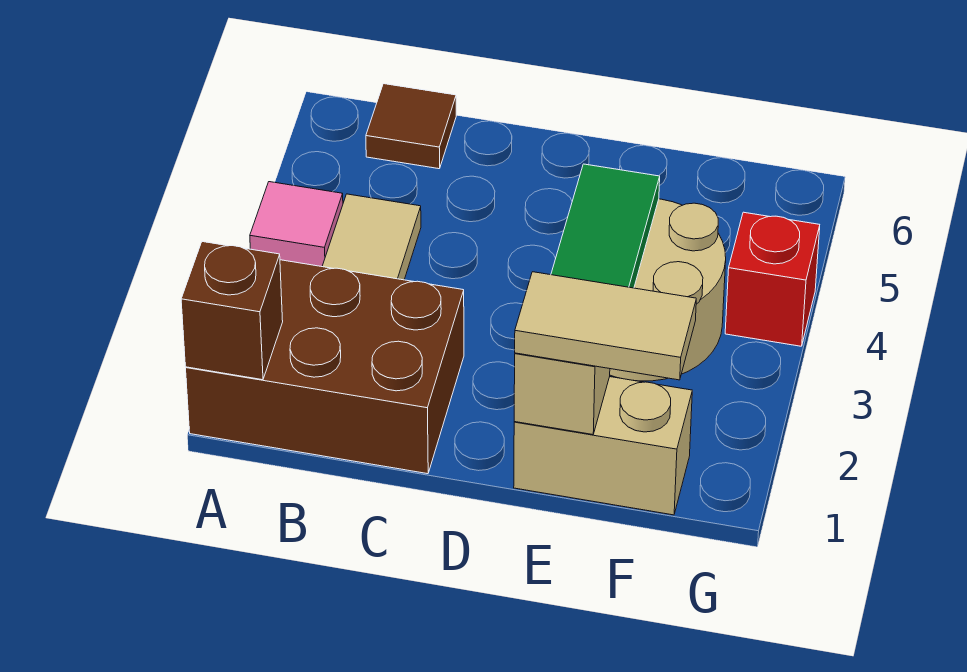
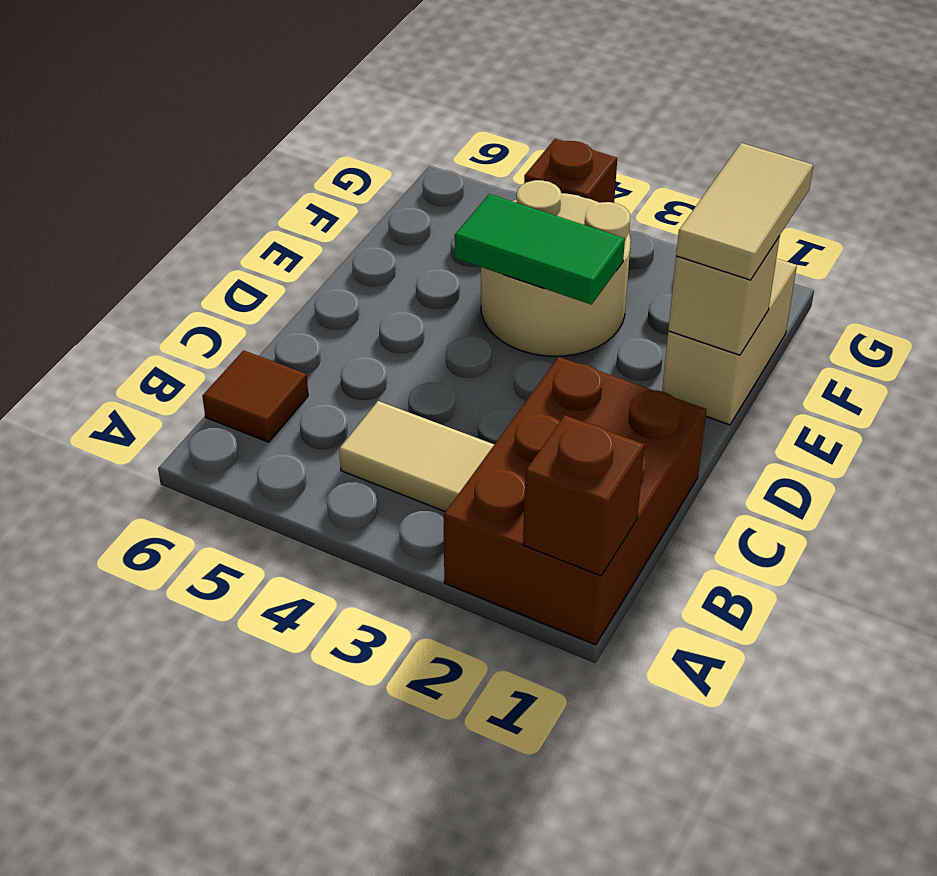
pink 1x1 tile [250,182,343,267] -> none
red 1x1 brick [725,212,820,346] -> brown 1x1 brick [524,139,617,203]

